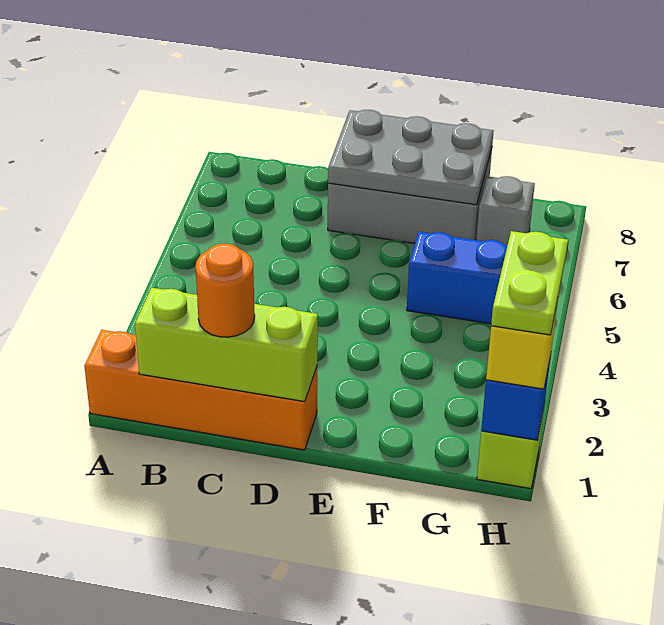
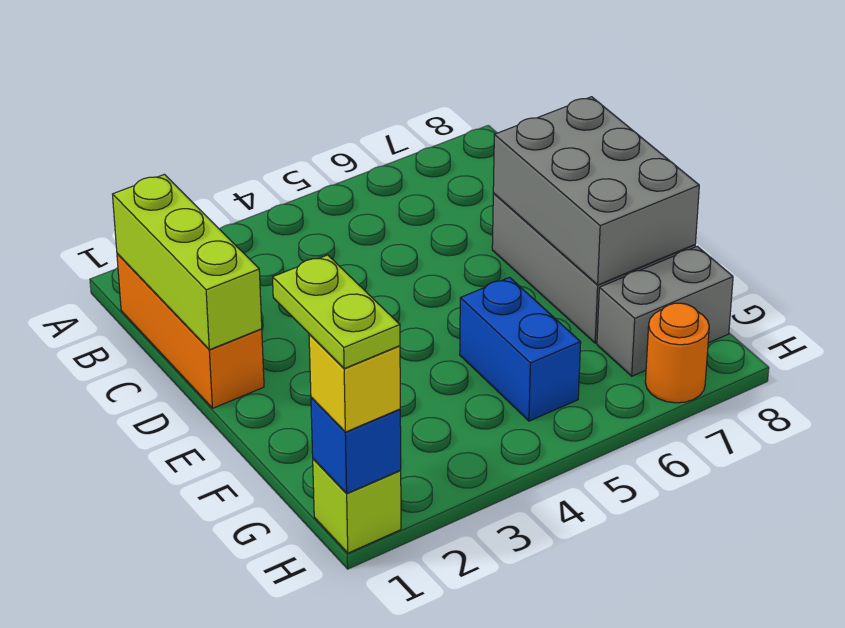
orange 1x4 brick [84,330,317,450] -> orange 1x3 brick [117,254,264,408]
orange 1x1 round brick [196,243,255,337] -> orange 1x1 round brick moved to [645,303,709,403]
grey 2x3 plate [328,110,493,205] -> grey 2x3 brick [493,97,699,285]
grey 1x1 brick [476,176,535,245] -> grey 1x2 brick [597,246,733,376]
lime 1x2 plate [491,231,568,335] -> lime 1x2 plate turned to [273,255,400,368]

